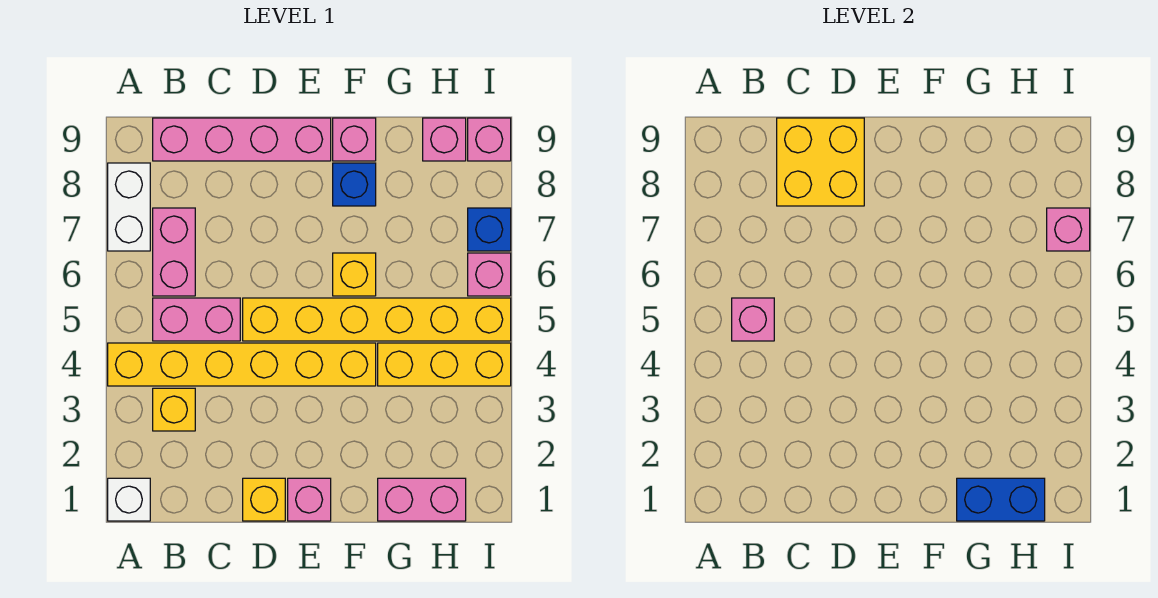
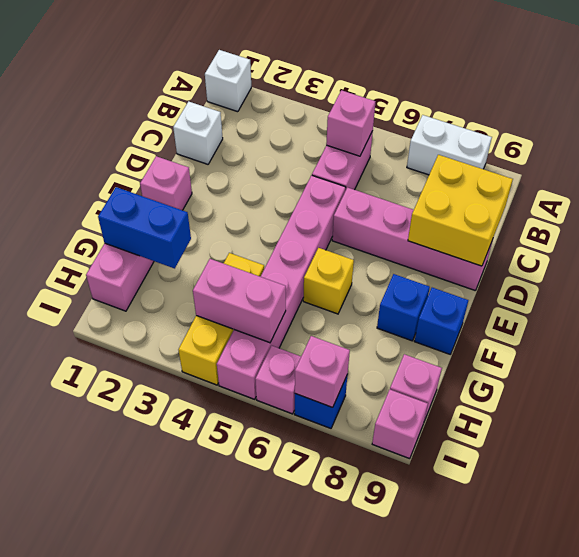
yellow 1x6 brick [108,343,376,386] -> none
yellow 1x1 brick [153,388,195,431] -> none
pink 1x2 brick [153,208,195,296] -> pink 1x2 brick moved to [193,259,286,343]
pink 1x4 brick [153,118,331,161] -> pink 1x4 brick turned to [332,188,493,290]
none -> white 1x1 brick [173,101,223,164]
yellow 1x1 brick [243,478,285,521] -> none
yellow 1x6 brick [243,298,511,341] -> pink 1x6 brick [217,175,345,399]
pink 1x1 brick [333,118,376,161] -> blue 1x1 brick [414,288,468,354]
blue 1x2 brick [957,478,1045,521] -> blue 1x2 brick turned to [98,187,191,268]

